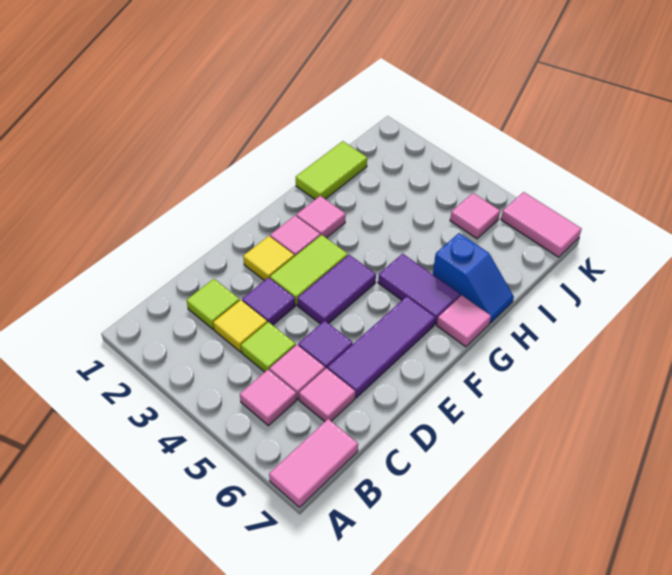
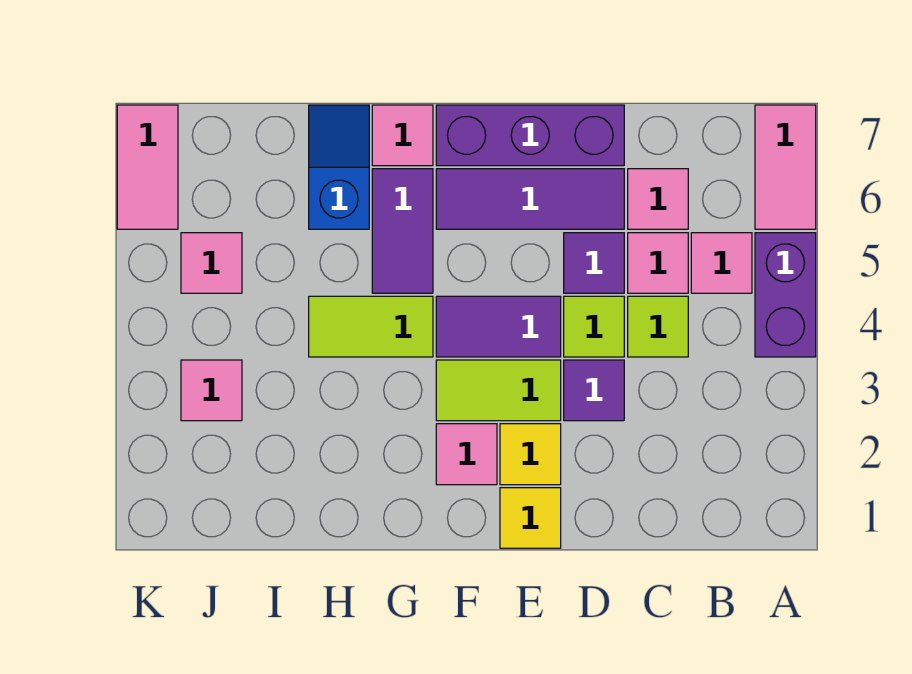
none -> purple 1x2 brick [755,233,816,357]
pink 1x2 tile [269,419,358,507] -> pink 1x2 tile turned to [755,105,816,229]
lime 1x1 tile [187,279,240,329] -> lime 1x1 tile moved to [564,296,624,357]
yellow 1x1 tile [213,300,267,352] -> yellow 1x1 tile moved to [500,488,561,548]
none -> purple 1x3 brick [436,105,624,166]
pink 1x1 tile [296,196,346,238] -> pink 1x1 tile moved to [181,360,242,421]
lime 1x2 tile [296,141,367,199] -> lime 1x2 tile moved to [309,296,433,357]

